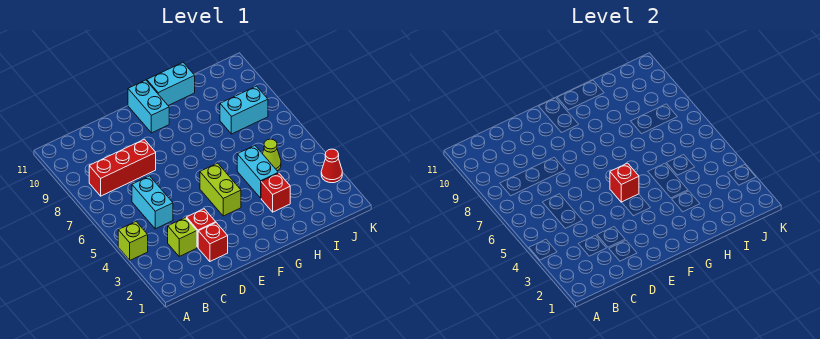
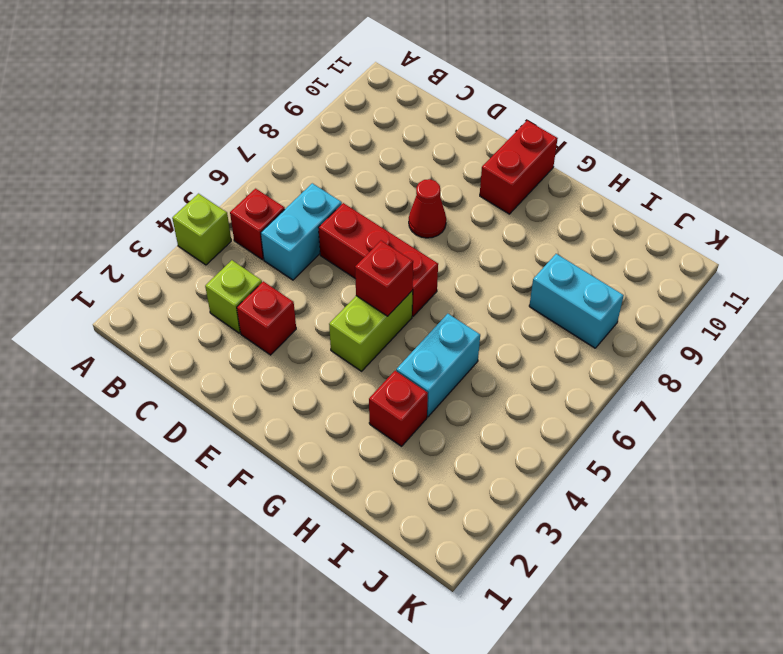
red 1x3 brick [89,139,156,196] -> red 1x3 brick moved to [318,203,438,316]
red 1x1 brick [198,223,228,261] -> red 1x1 brick moved to [230,189,285,260]
cyan 1x2 brick [128,80,169,133] -> red 1x2 brick [480,120,558,214]
cyan 1x2 brick [147,63,195,105] -> none
lime 1x1 cone [262,139,281,171] -> none
red 1x1 cone [321,149,342,183] -> red 1x1 cone moved to [409,179,446,238]

